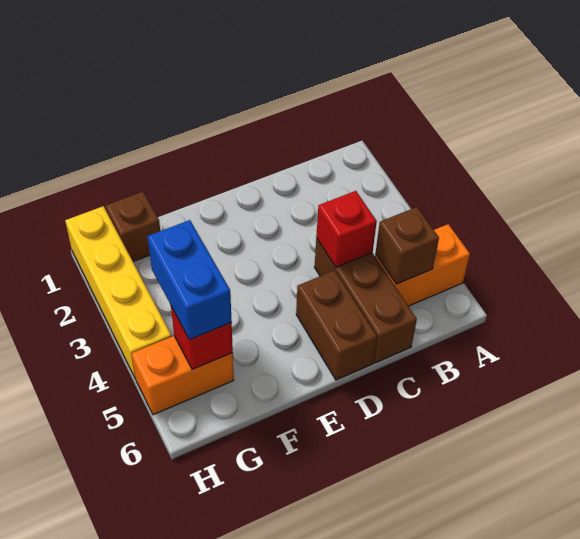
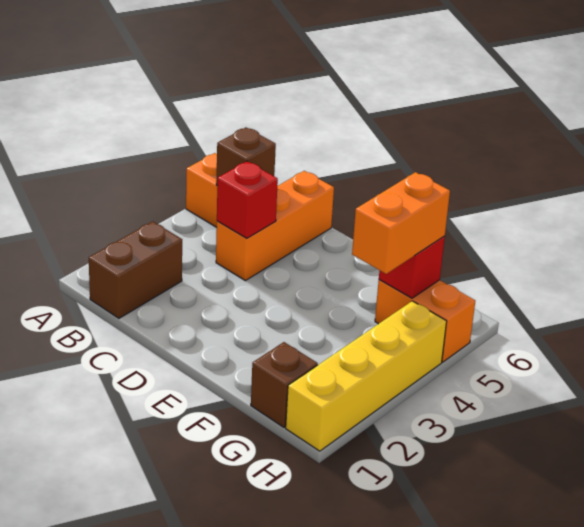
brown 1x3 brick [315,238,417,363] -> orange 1x3 brick [216,171,334,281]
brown 1x2 brick [296,270,377,380] -> brown 1x2 brick moved to [89,221,182,318]
blue 1x2 brick [147,220,232,340] -> orange 1x2 brick [352,172,450,274]

